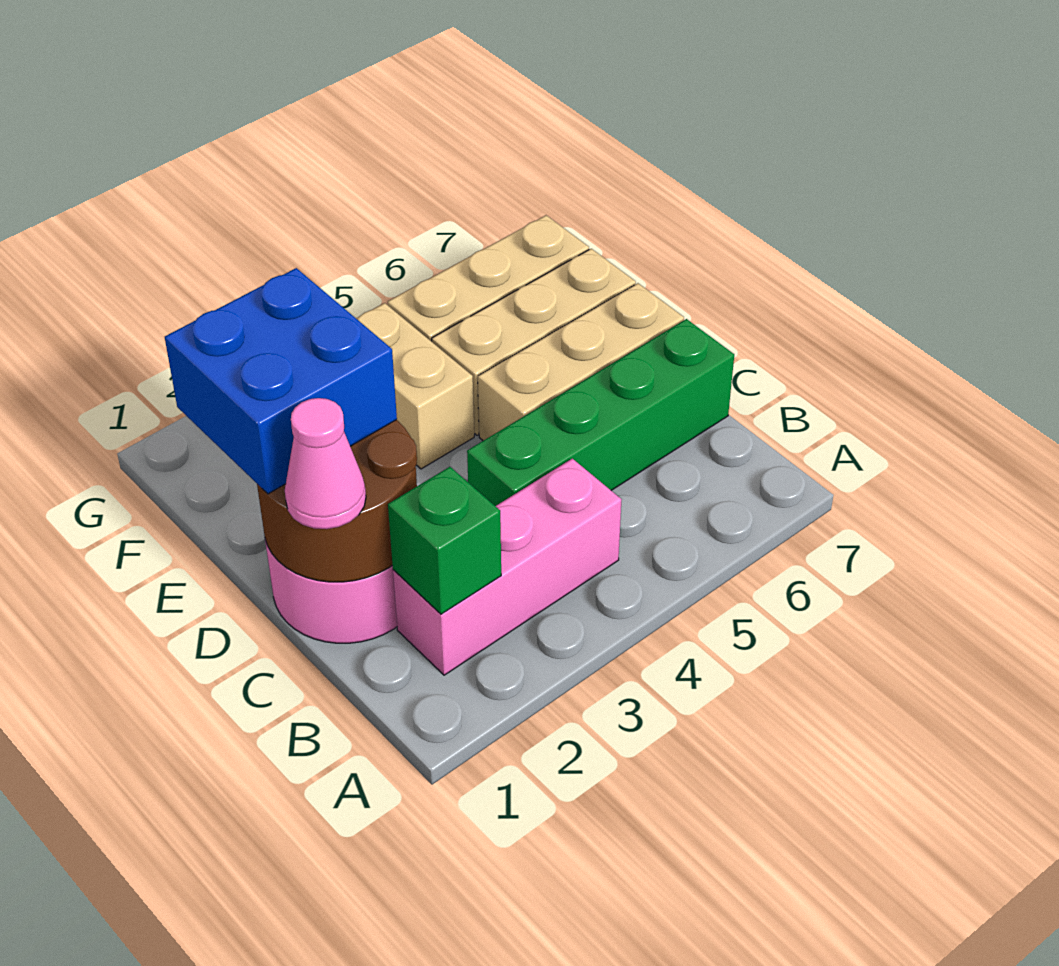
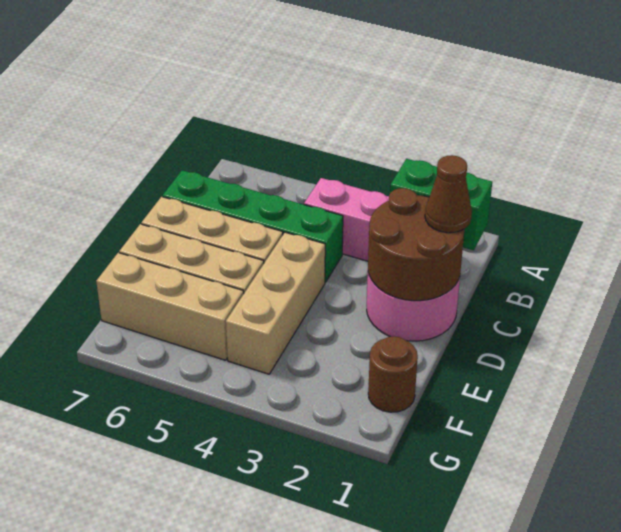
green 1x1 brick [388,467,501,614] -> green 1x2 brick [390,159,492,250]
pink 1x1 cone [285,398,366,529] -> brown 1x1 cone [425,155,472,233]
blue 2x2 brick [165,268,397,494] -> none
tan 1x2 brick [356,303,474,469] -> tan 1x3 brick [226,232,325,374]
none -> brown 1x1 round brick [368,336,418,412]

